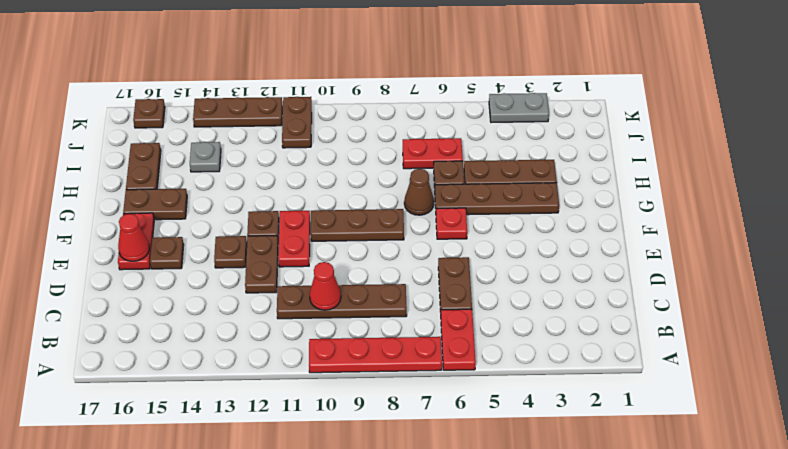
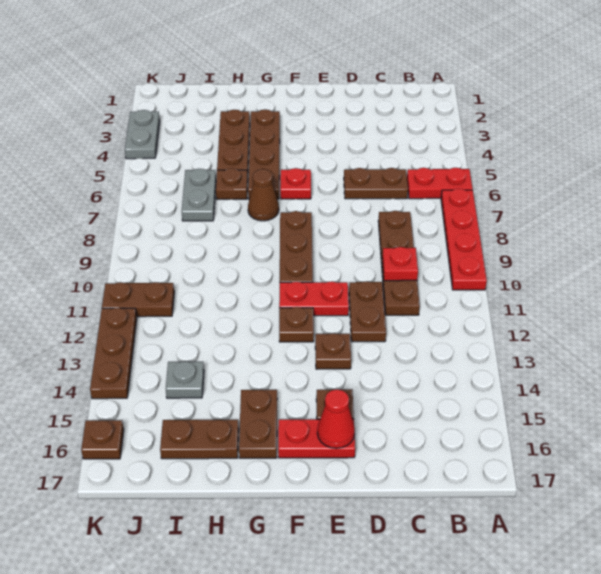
red 1x1 cone [310,262,341,310] -> red 1x1 plate [382,247,418,281]
brown 1x2 plate [245,236,278,293] -> brown 1x2 plate turned to [349,281,386,342]
red 1x2 plate [403,138,463,169] -> grey 1x2 plate [182,169,216,221]

